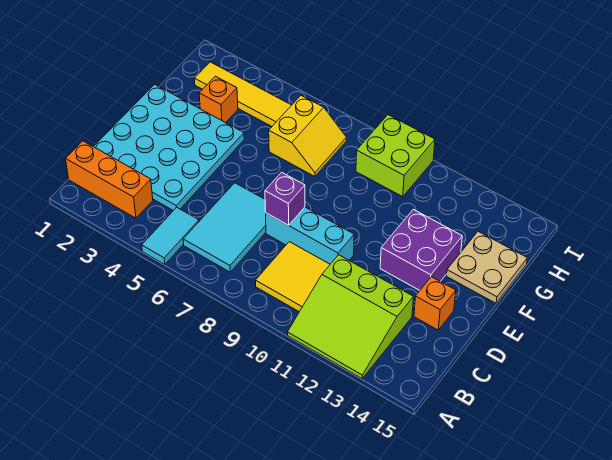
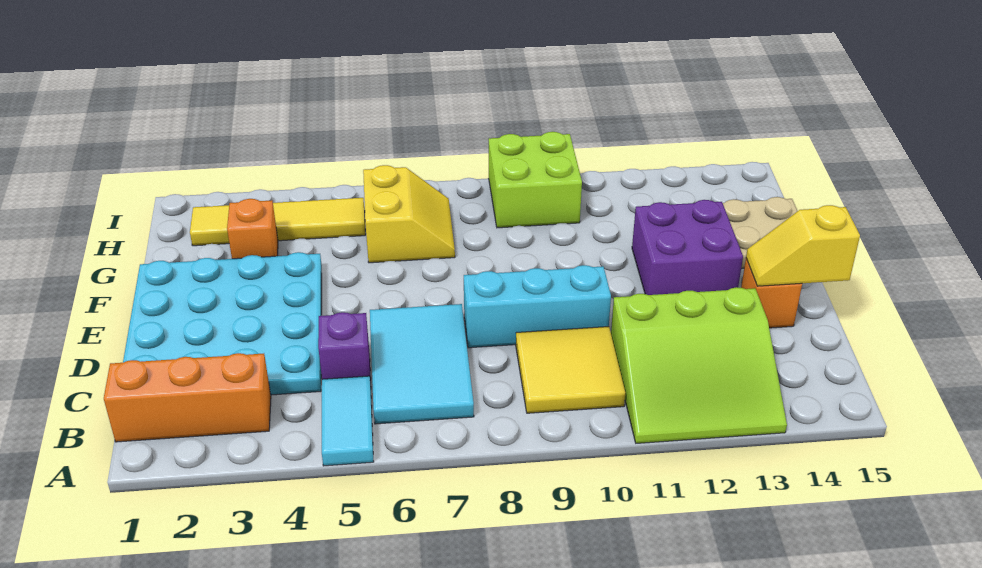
purple 1x1 brick [265,172,305,225] -> purple 1x1 brick moved to [318,312,371,383]
none -> yellow 1x2 slope [746,205,860,286]

